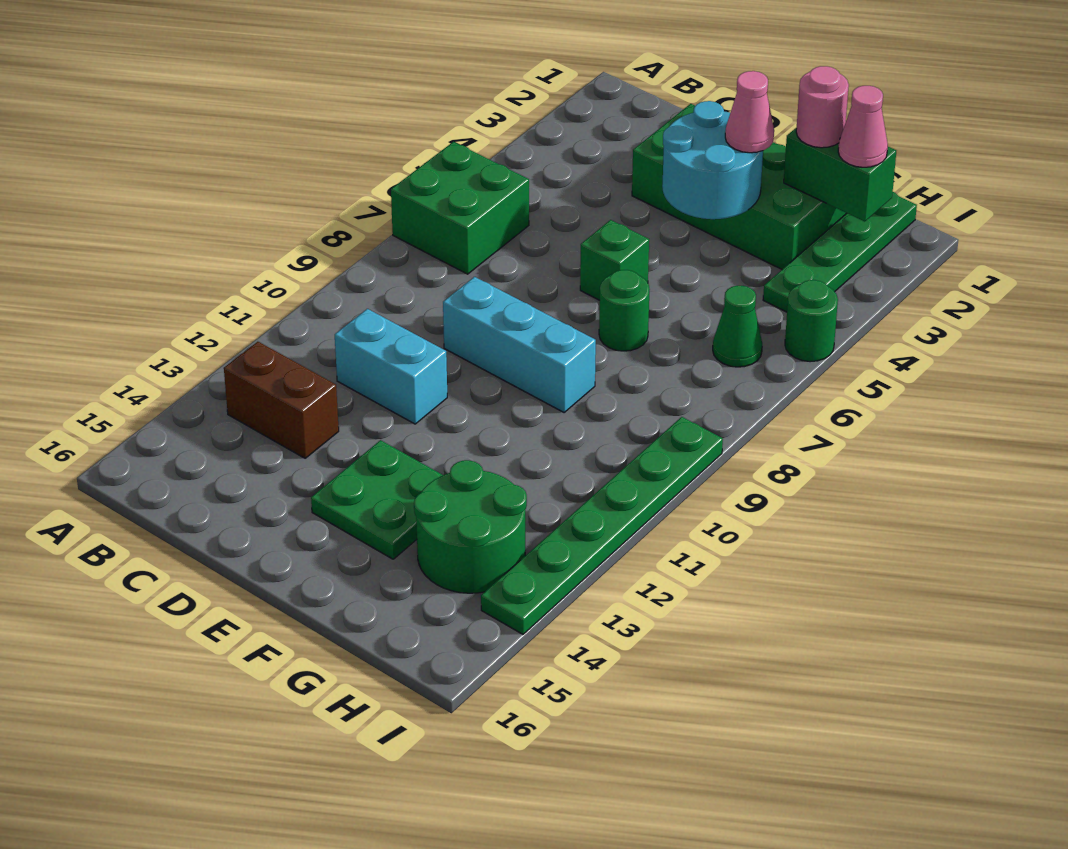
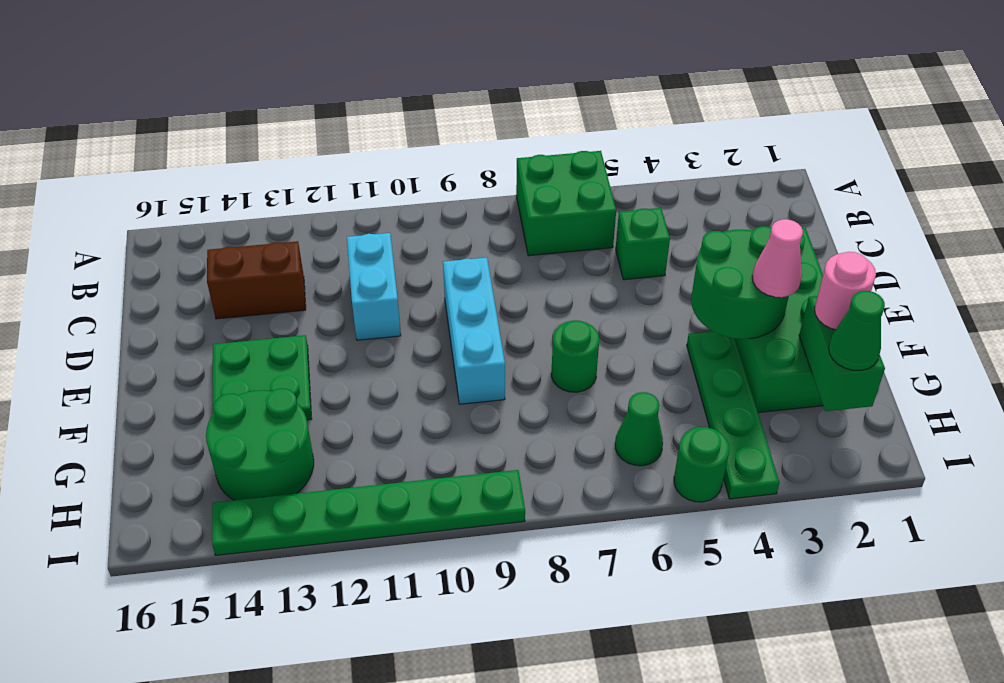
brown 1x2 brick [224,342,339,458] -> brown 1x2 brick turned to [207,241,306,319]
cyan 2x2 round brick [662,101,763,219] -> green 2x2 round brick [691,226,789,339]
green 1x1 brick [580,220,649,300] -> green 1x1 brick moved to [616,208,670,280]
green 1x4 plate [763,192,917,312] -> green 1x4 plate turned to [687,331,779,499]
pink 1x1 cone [838,86,888,167] -> green 1x1 cone [829,291,885,371]

